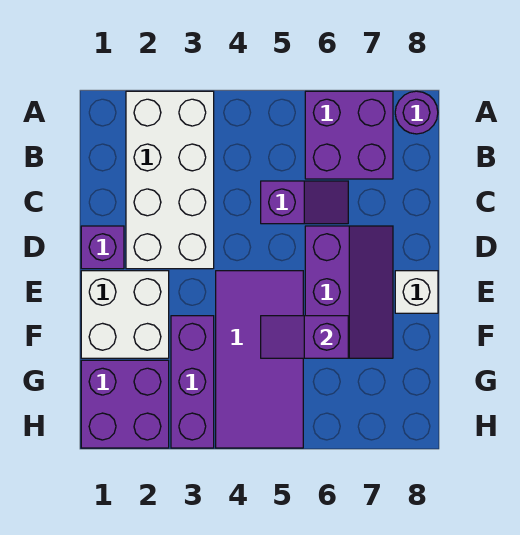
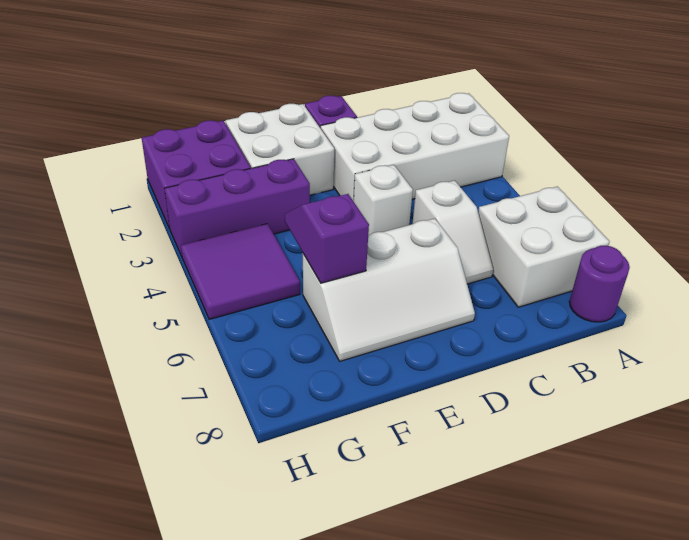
purple 2x2 brick [305,91,393,179] -> white 2x2 brick [478,187,609,307]
purple 1x2 slope [261,181,348,224] -> white 1x2 slope [412,180,493,284]
purple 2x3 slope [305,226,393,358] -> white 2x3 slope [303,218,475,361]
purple 2x4 tile [216,271,303,448] -> purple 2x2 tile [181,224,300,319]
white 1x1 brick [395,271,438,313] -> white 1x1 brick moved to [354,165,413,236]

